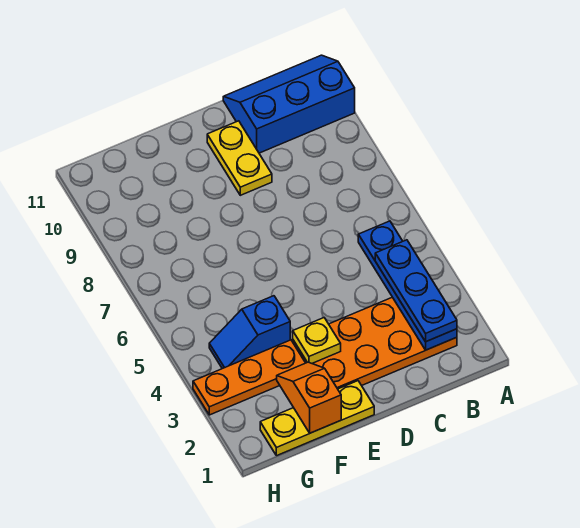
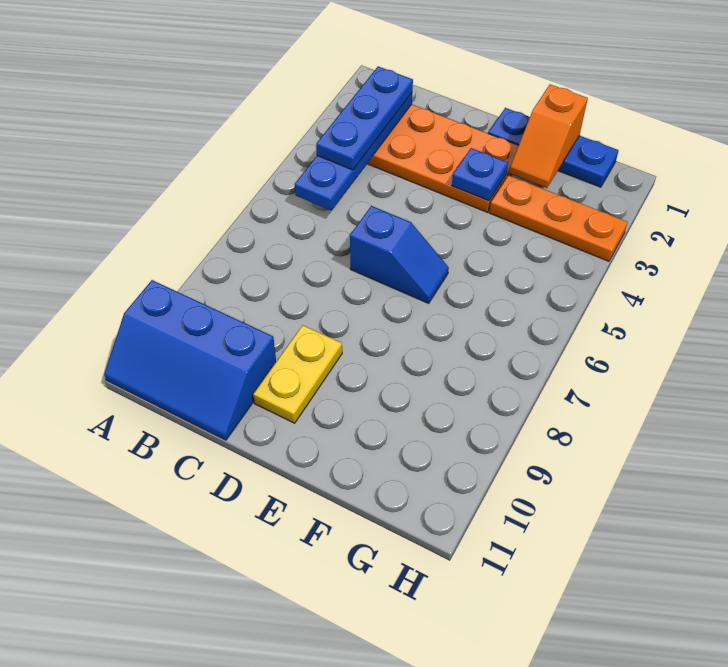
yellow 1x3 plate [260,381,374,456] -> blue 1x3 plate [488,108,619,187]
yellow 1x1 plate [293,318,341,363] -> blue 1x1 plate [452,148,508,201]
blue 1x2 slope [209,296,290,369] -> blue 1x2 slope moved to [350,206,449,303]

